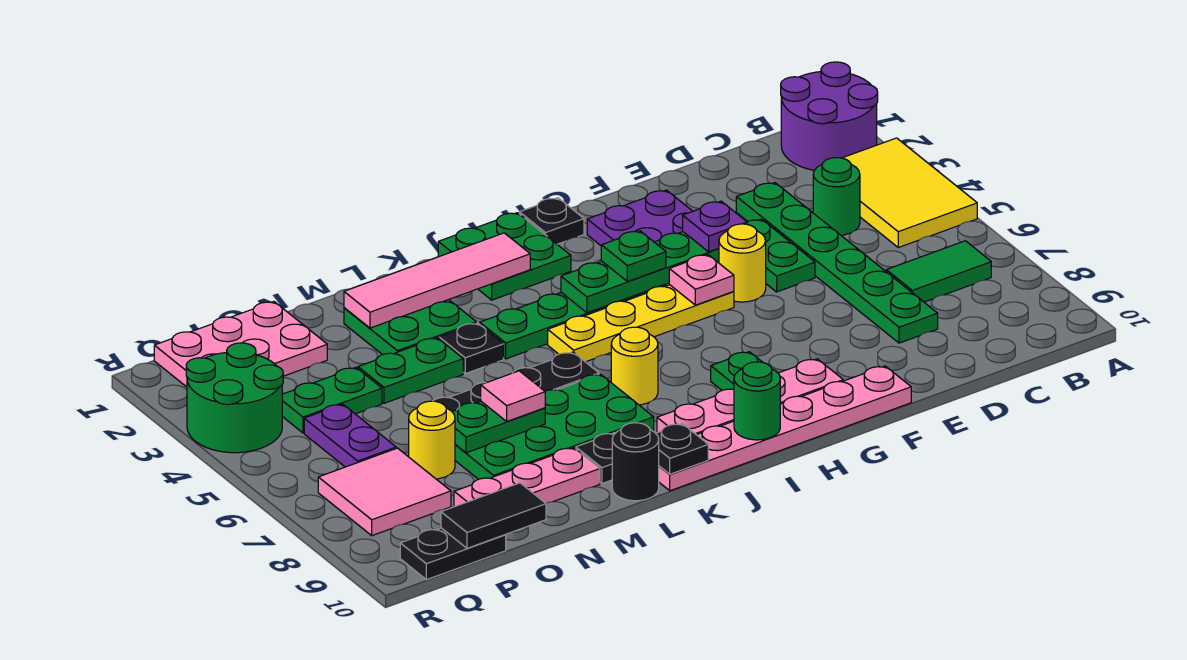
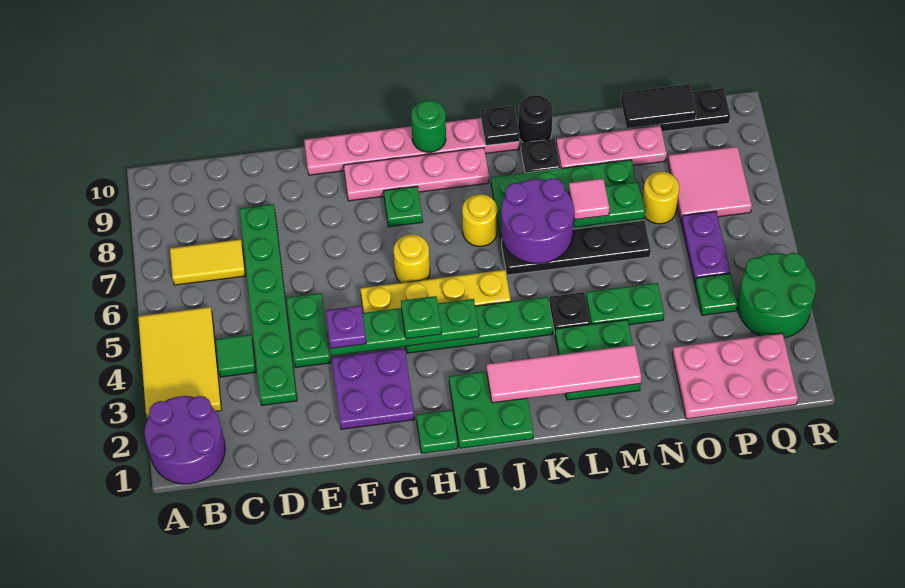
green 1x2 tile [886,241,991,302] -> yellow 1x2 tile [170,239,245,285]
green 1x1 round brick [813,158,860,235] -> green 1x1 tile [216,335,256,377]
yellow 1x1 round brick [719,224,766,302] -> yellow 1x1 round brick moved to [394,234,430,283]
pink 1x1 plate [669,255,734,305] -> none
black 1x1 plate [519,198,584,244] -> green 1x1 plate [416,410,458,453]
none -> purple 2x2 round brick [501,178,574,264]
green 1x2 plate [282,368,382,433] -> green 1x1 plate [695,274,738,315]

